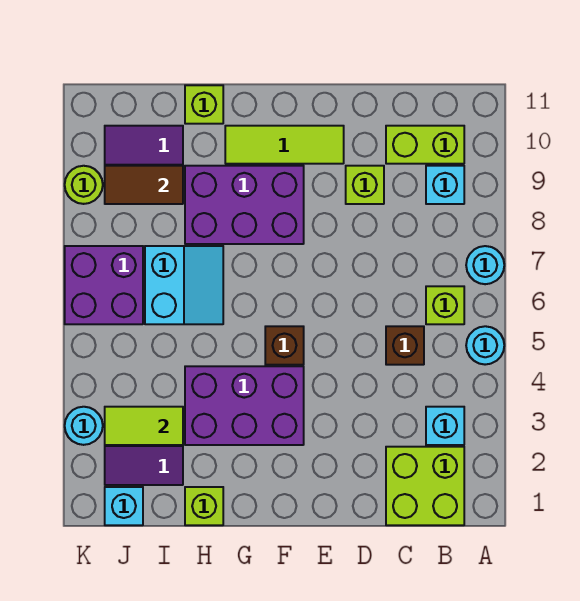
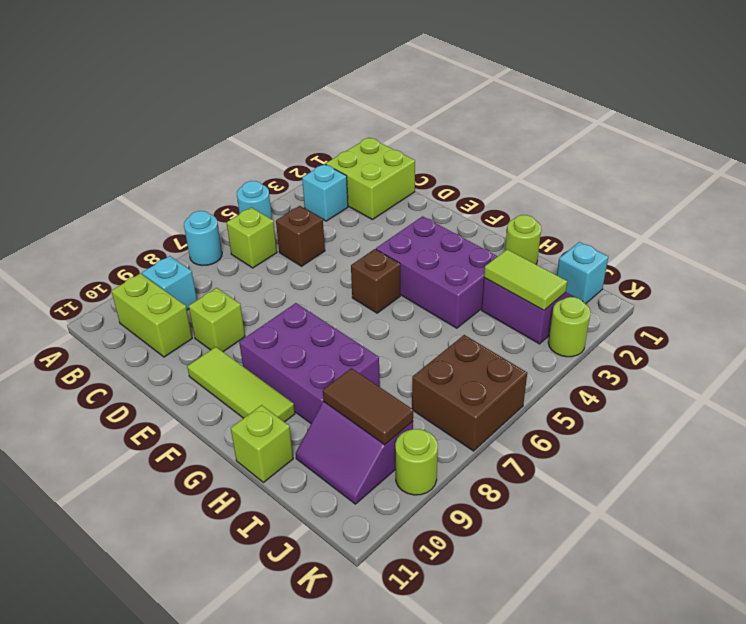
lime 1x1 brick [185,487,223,525] -> lime 1x1 round brick [505,215,541,264]
cyan 2x2 slope [145,246,223,324] -> none
purple 2x2 brick [65,246,143,324] -> brown 2x2 brick [412,335,527,451]
cyan 1x1 round brick [65,407,103,445] -> lime 1x1 round brick [548,297,591,357]

